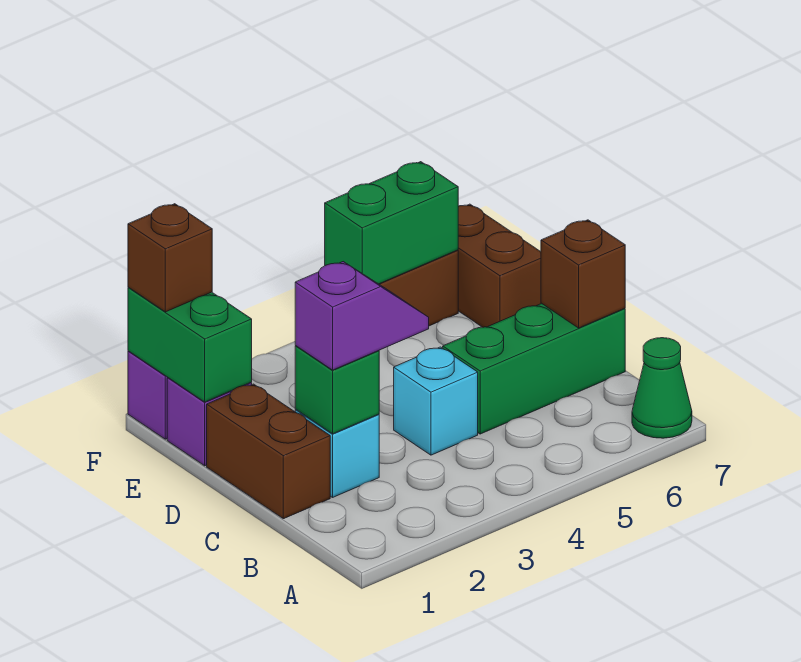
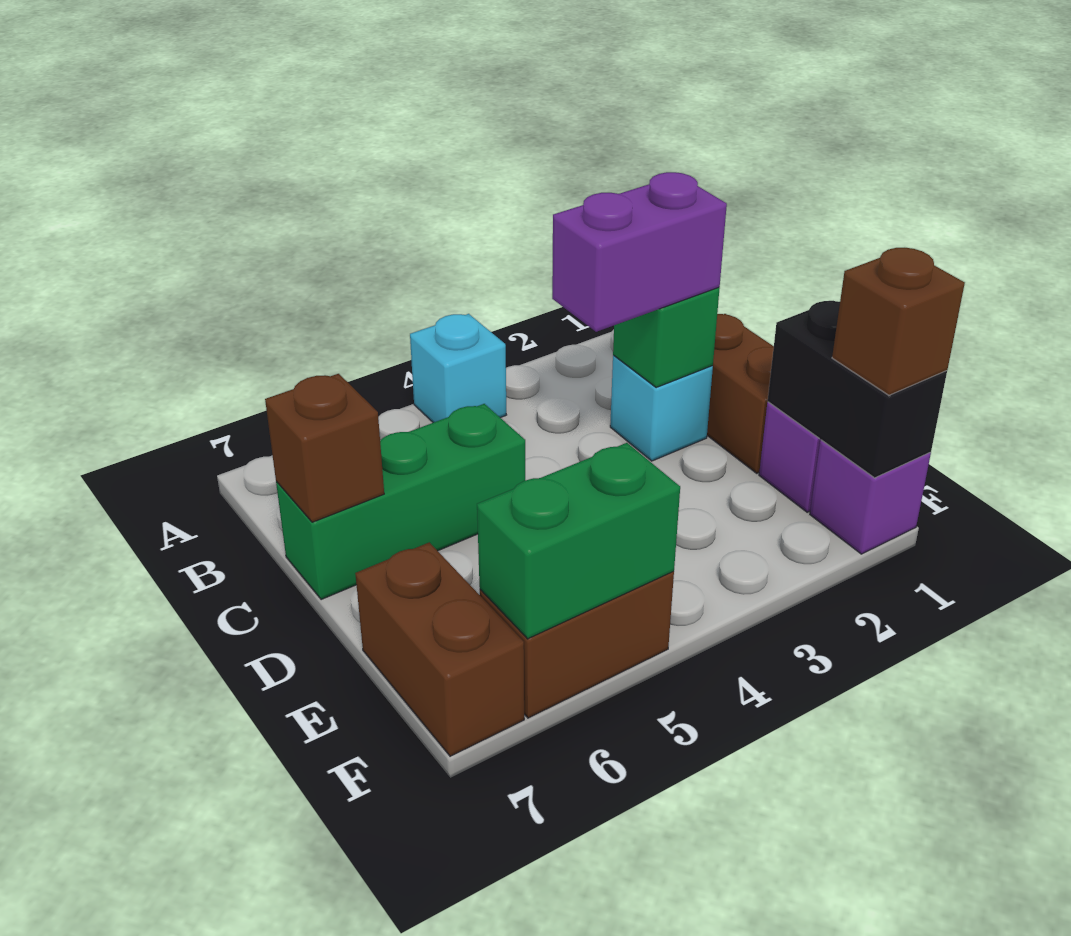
green 1x1 cone [632,338,692,438] -> none
purple 1x2 slope [295,262,429,370] -> purple 1x2 brick [552,172,727,332]
cyan 1x1 brick [394,347,478,455] -> cyan 1x1 brick moved to [410,314,506,423]
green 1x2 brick [128,287,252,402] -> black 1x2 brick [768,301,947,478]

